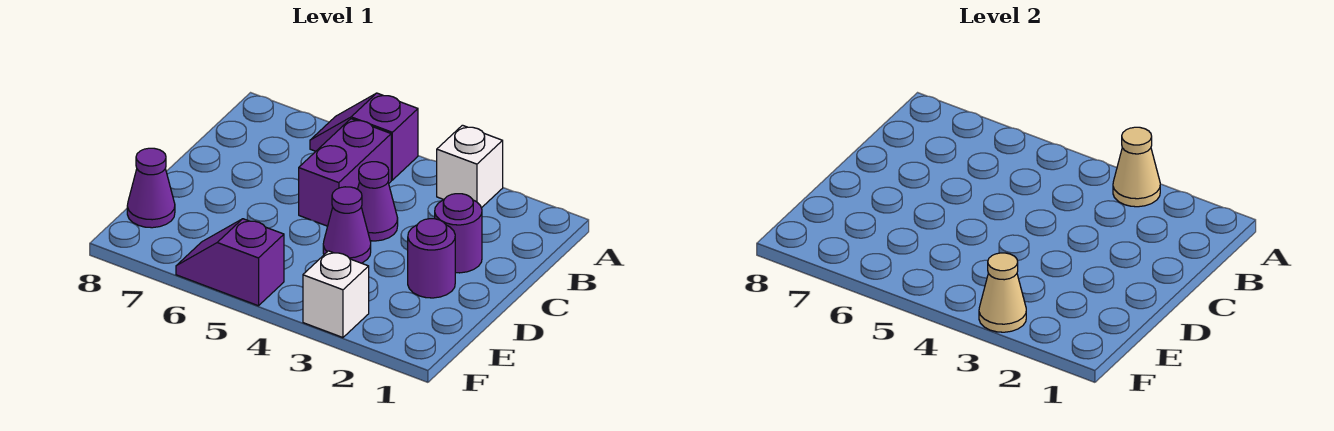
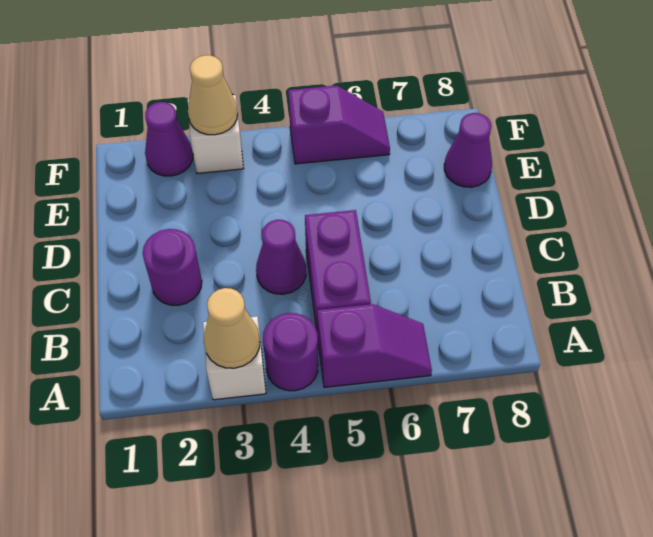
purple 1x1 round brick [408,219,455,298] -> purple 1x1 round brick moved to [263,313,318,391]
purple 1x1 cone [323,187,371,263] -> purple 1x1 cone moved to [145,102,193,176]

